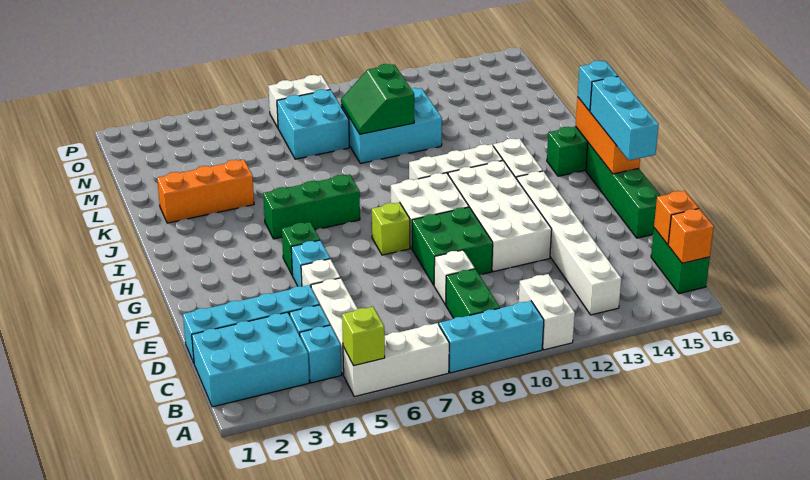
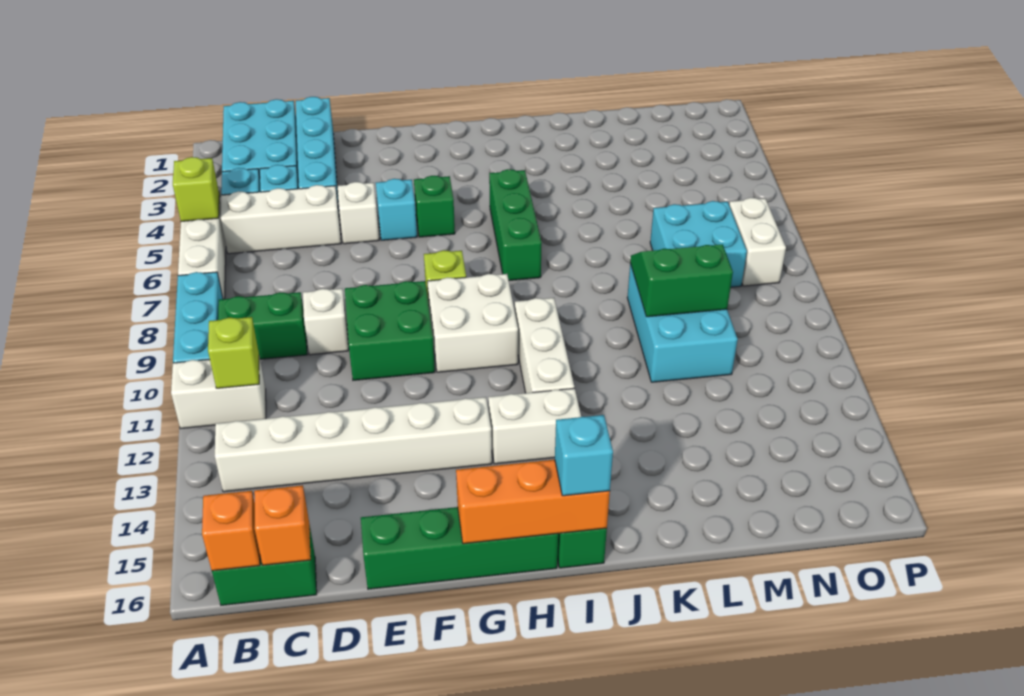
none -> lime 1x1 brick [208,317,259,388]
white 2x4 brick [448,161,552,272] -> none
cyan 1x3 brick [590,76,659,160] -> none
orange 1x3 brick [157,160,254,223] -> none

